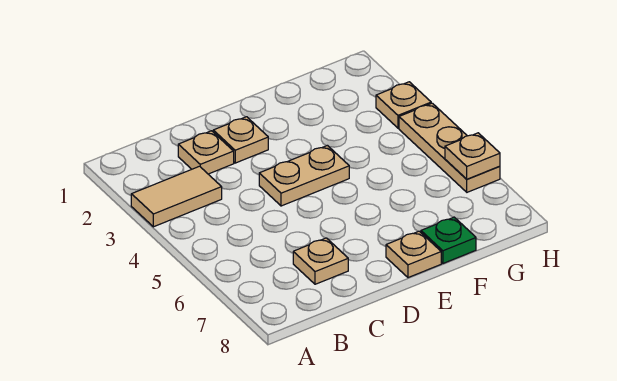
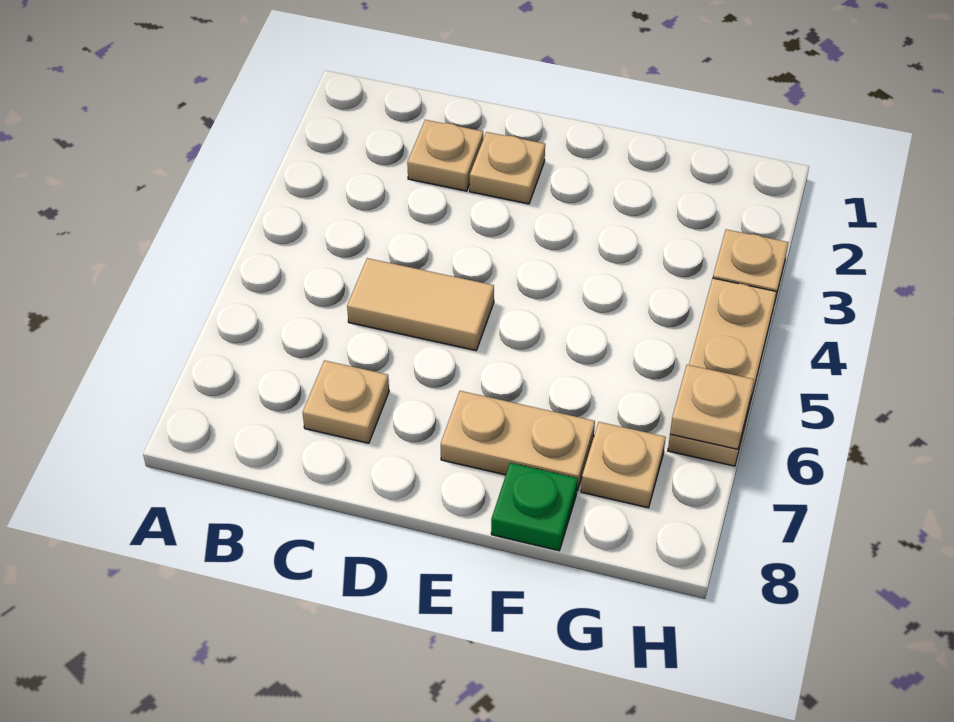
tan 1x2 tile [131,166,222,227] -> tan 1x2 tile moved to [347,258,494,351]
tan 1x2 plate [259,146,349,206] -> tan 1x2 plate moved to [441,391,595,491]
tan 1x1 plate [386,231,441,278] -> tan 1x1 plate moved to [581,422,666,508]

